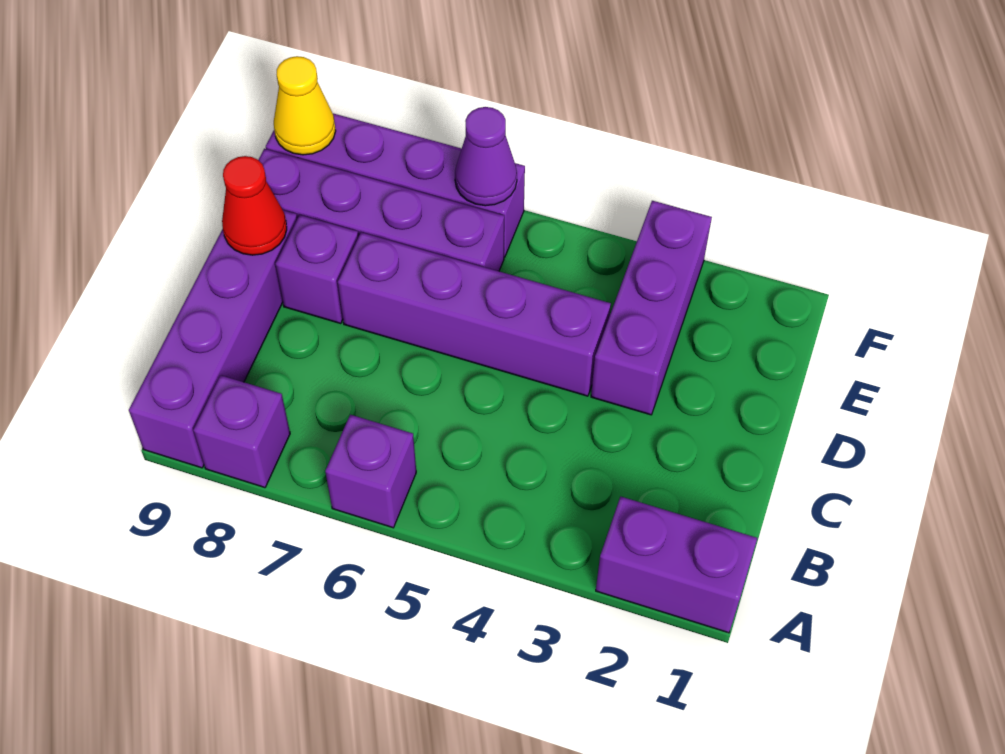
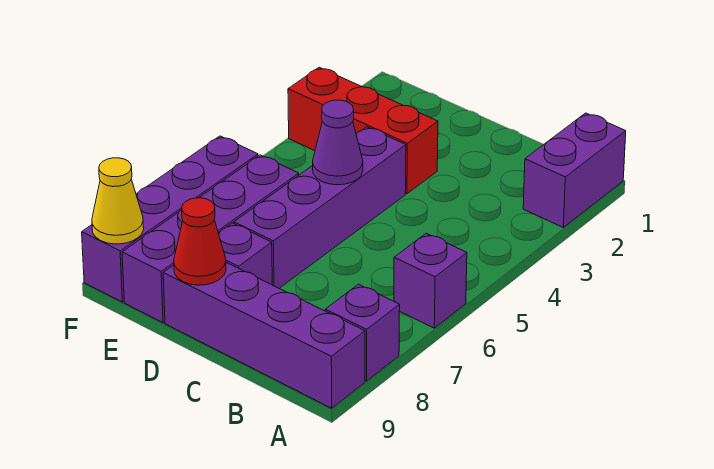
purple 1x3 brick [591,201,712,415] -> red 1x3 brick [288,67,438,194]
purple 1x1 cone [455,107,517,206] -> purple 1x1 cone moved to [313,100,363,185]

